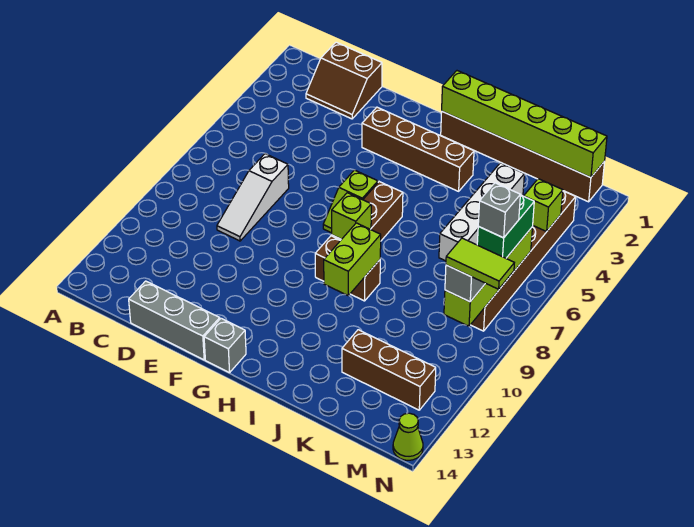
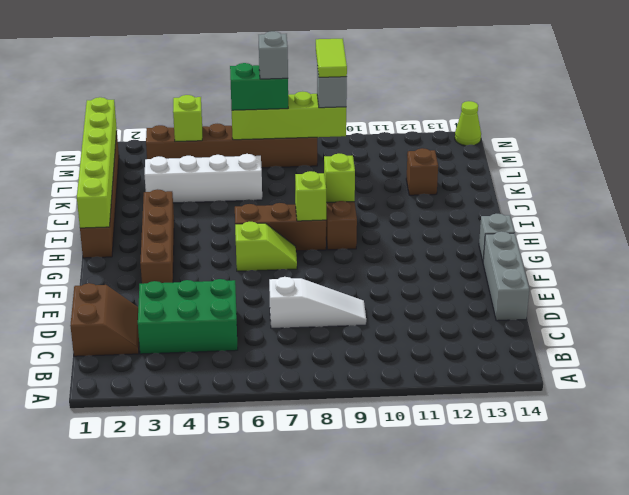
none -> green 2x3 brick [138,279,238,354]
lime 1x2 brick [324,223,381,295] -> lime 1x1 brick [324,153,355,202]
brown 1x3 brick [342,330,436,410] -> brown 1x1 brick [406,148,438,195]

